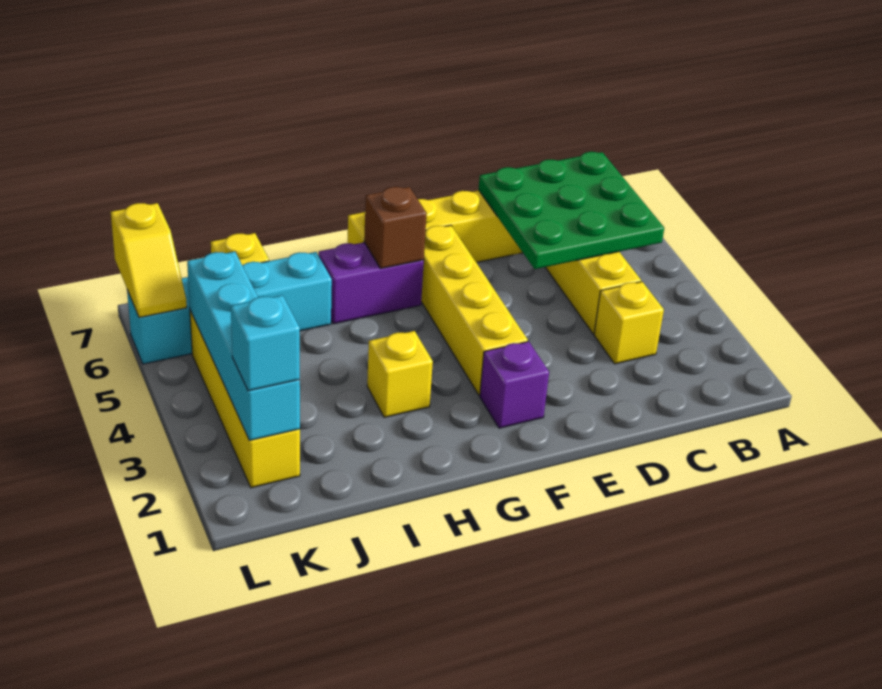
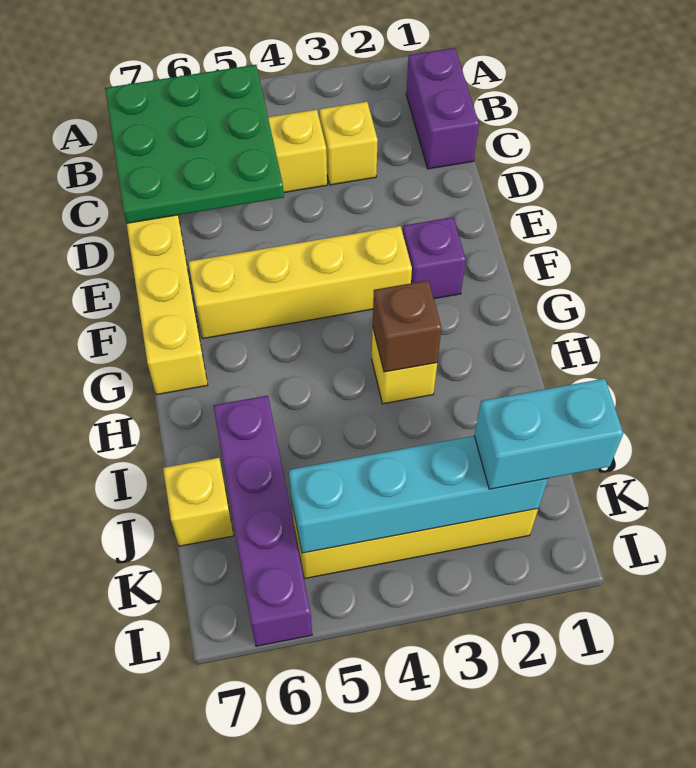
purple 1x2 brick [319,242,424,324] -> purple 1x2 brick moved to [406,48,479,169]
brown 1x1 brick [364,187,427,269] -> brown 1x1 brick moved to [373,280,442,372]
cyan 1x4 brick [127,252,332,364] -> purple 1x4 brick [213,396,312,646]
cyan 1x1 brick [231,295,300,391] -> cyan 1x2 brick [474,379,623,489]
yellow 1x2 slope [111,203,187,317] -> none

